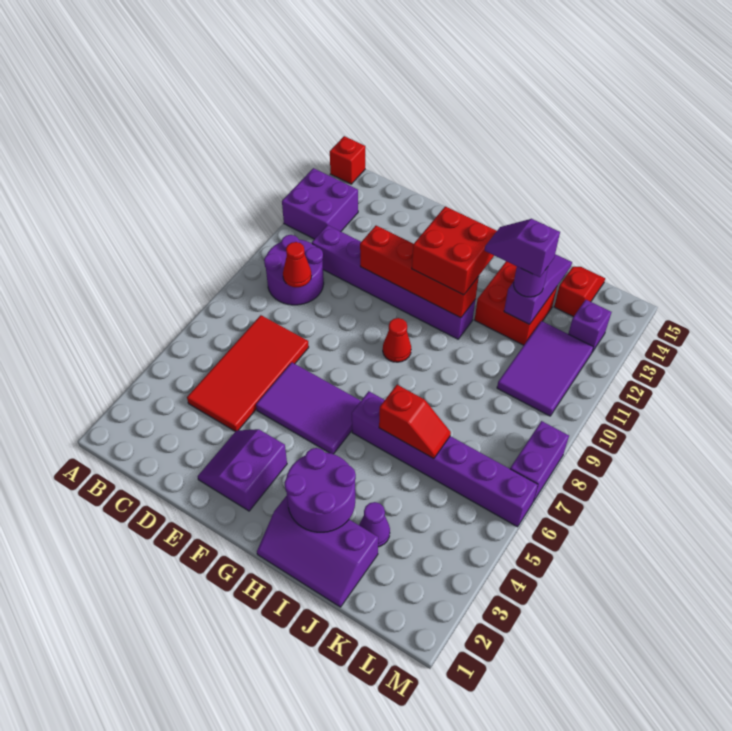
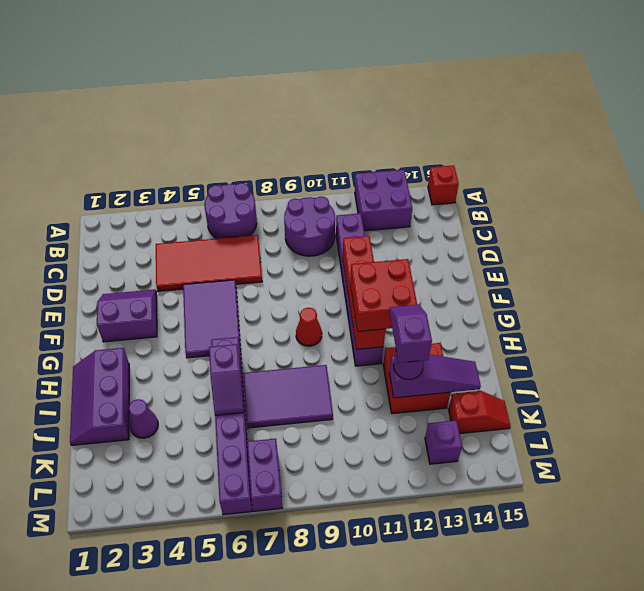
red 1x1 cone [283,242,311,287] -> none
purple 2x2 round brick [284,448,356,532] -> purple 2x2 round brick moved to [204,183,257,239]
red 1x2 slope [379,385,451,459] -> purple 1x2 slope [209,344,244,415]
purple 2x3 tile [497,321,593,416] -> purple 2x3 tile moved to [243,365,333,428]
purple 1x2 brick [510,421,569,501] -> purple 1x2 brick turned to [247,439,282,511]

